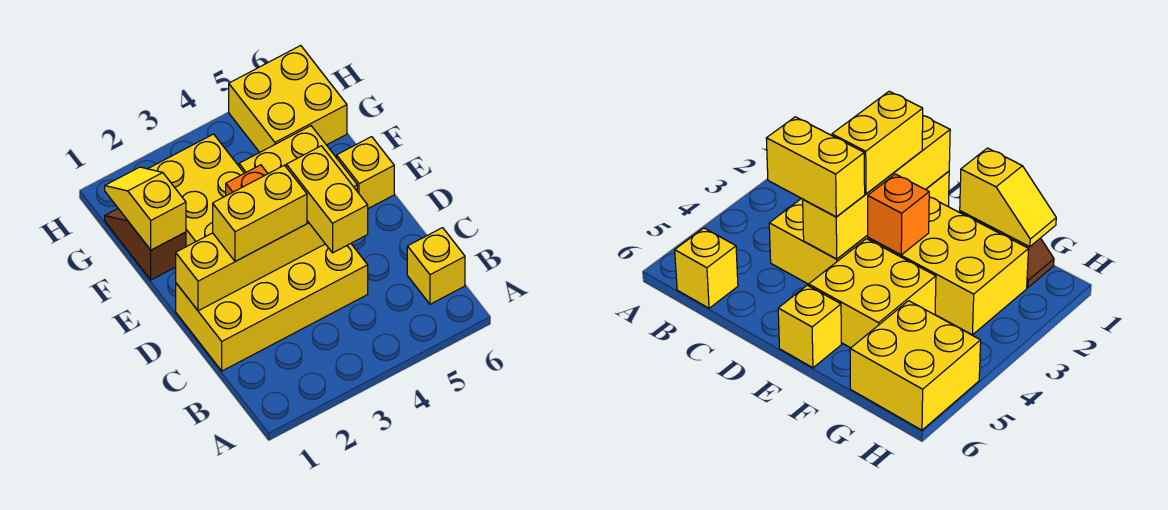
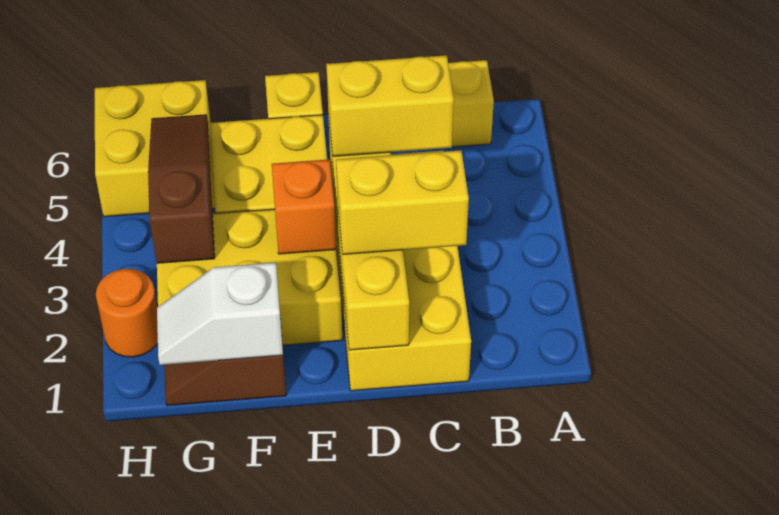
yellow 1x2 brick [213,165,307,261] -> yellow 1x2 brick turned to [336,150,469,254]
yellow 1x2 slope [105,167,186,250] -> white 1x2 slope [157,263,283,365]
none -> brown 1x3 slope [148,114,215,263]
none -> orange 1x1 round brick [96,269,158,357]

